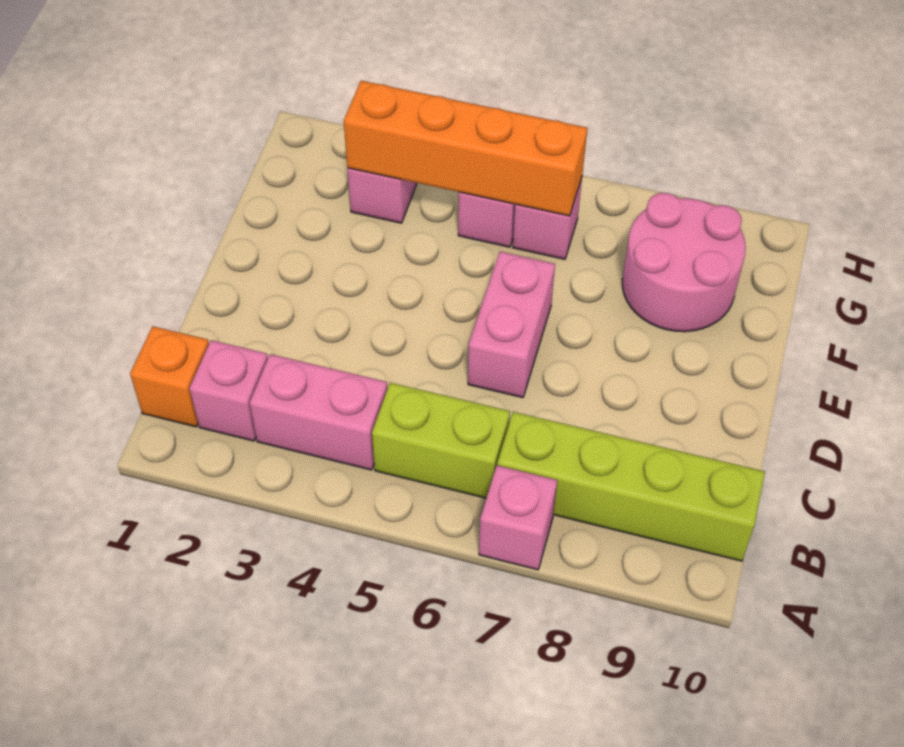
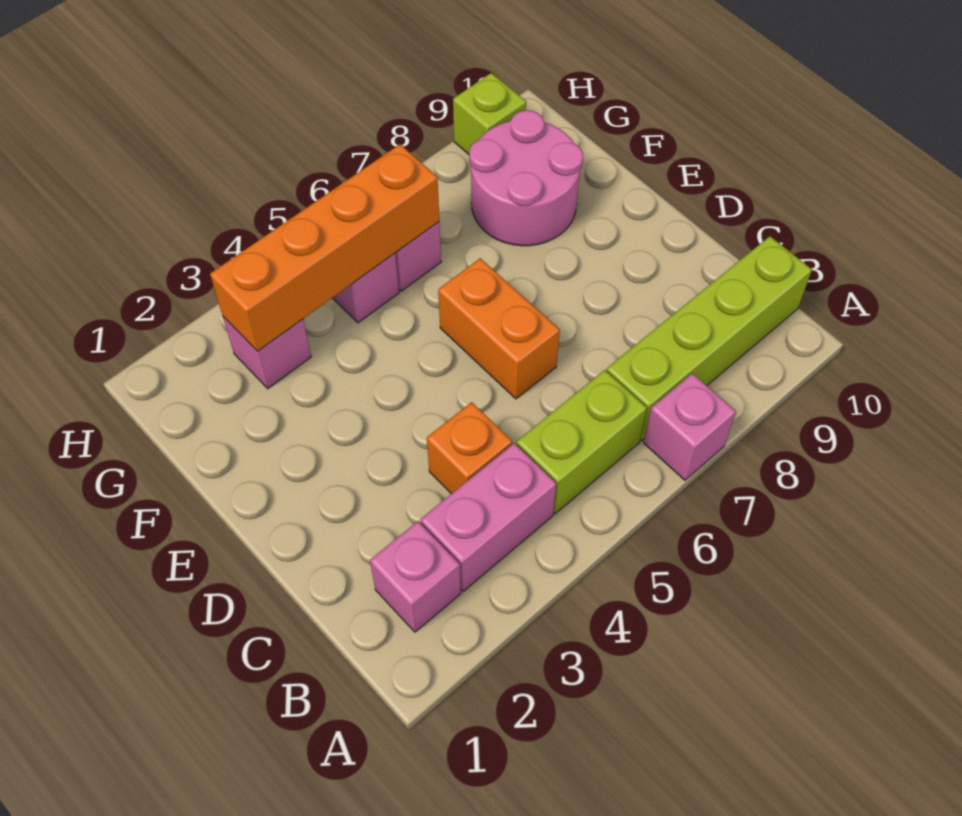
orange 1x1 brick [130,326,209,427] -> orange 1x1 brick moved to [427,402,512,494]
pink 1x2 brick [468,252,555,398] -> orange 1x2 brick [438,258,560,399]
none -> lime 1x1 brick [453,73,526,154]

